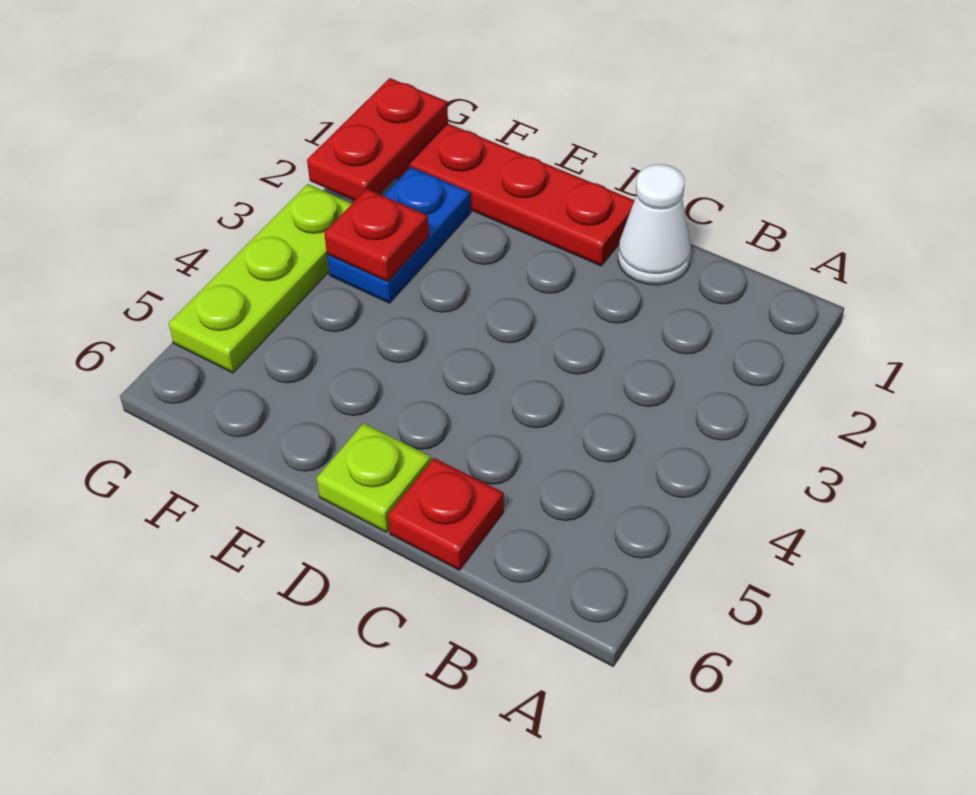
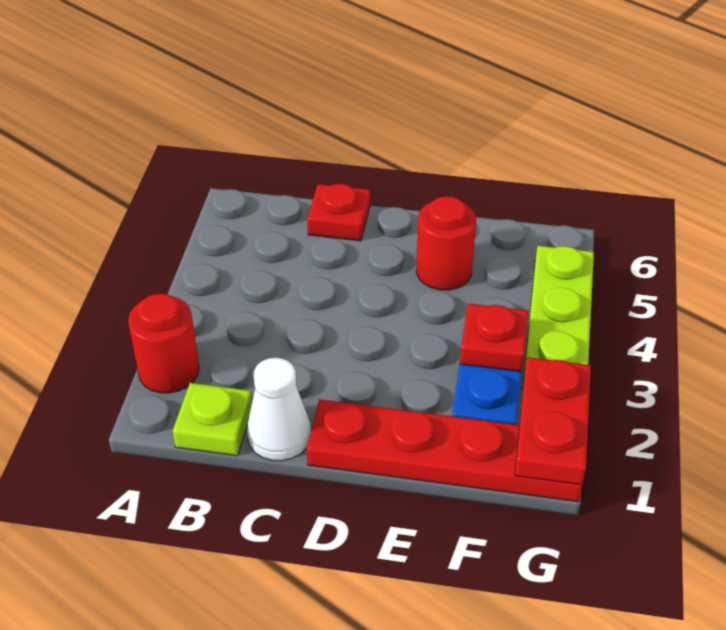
none -> red 1x1 round brick [128,293,199,393]
lime 1x1 plate [317,423,431,532] -> lime 1x1 plate moved to [173,383,252,456]
none -> red 1x1 round brick [416,196,476,290]

